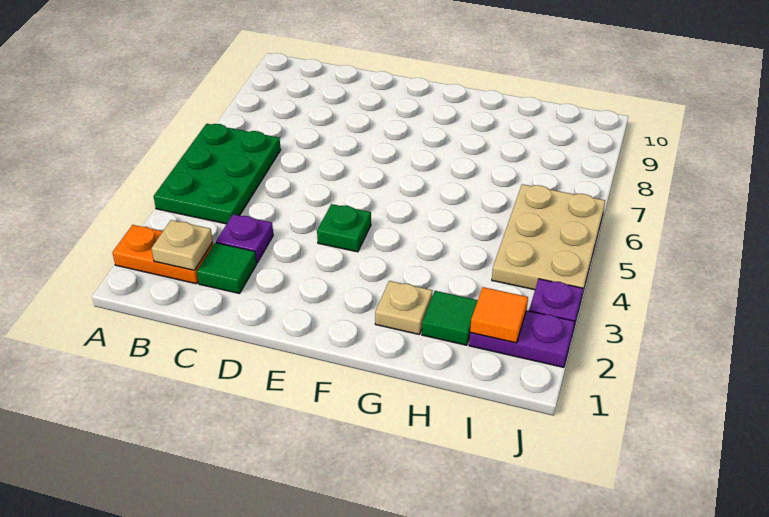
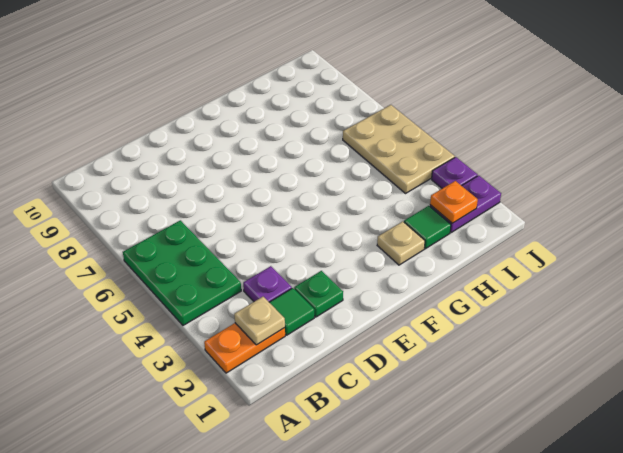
green 1x1 plate [317,204,371,252] -> green 1x1 plate moved to [294,271,343,317]
orange 1x1 tile [470,287,528,343] -> orange 1x1 plate [430,181,478,223]

